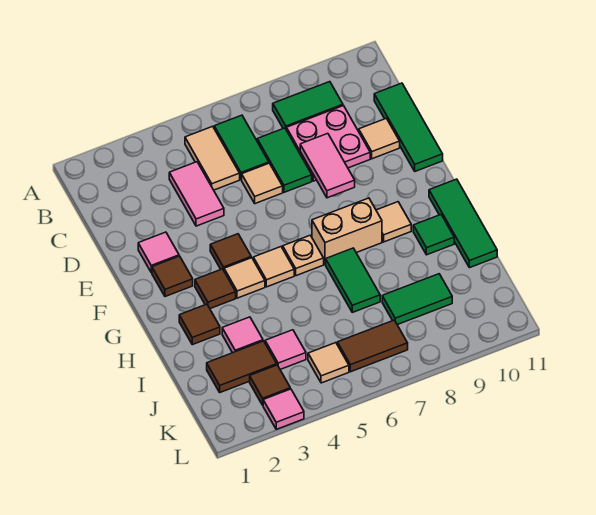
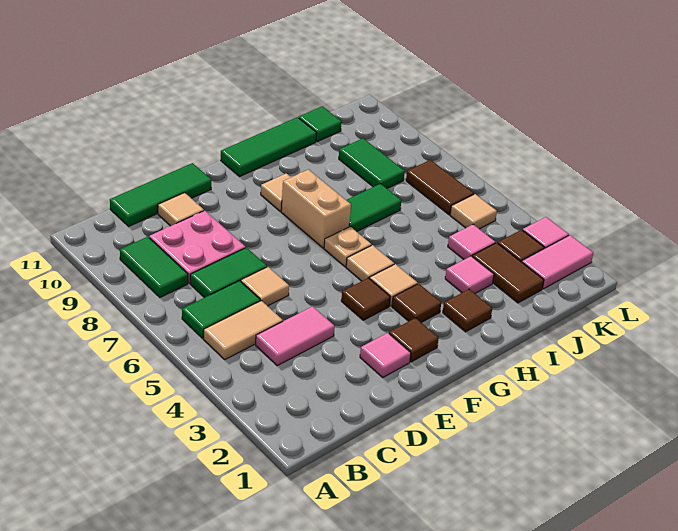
pink 1x2 tile [300,133,355,198] -> pink 1x2 tile moved to [522,235,593,289]
green 1x1 tile [413,215,454,255] -> green 1x1 tile moved to [299,106,342,142]

